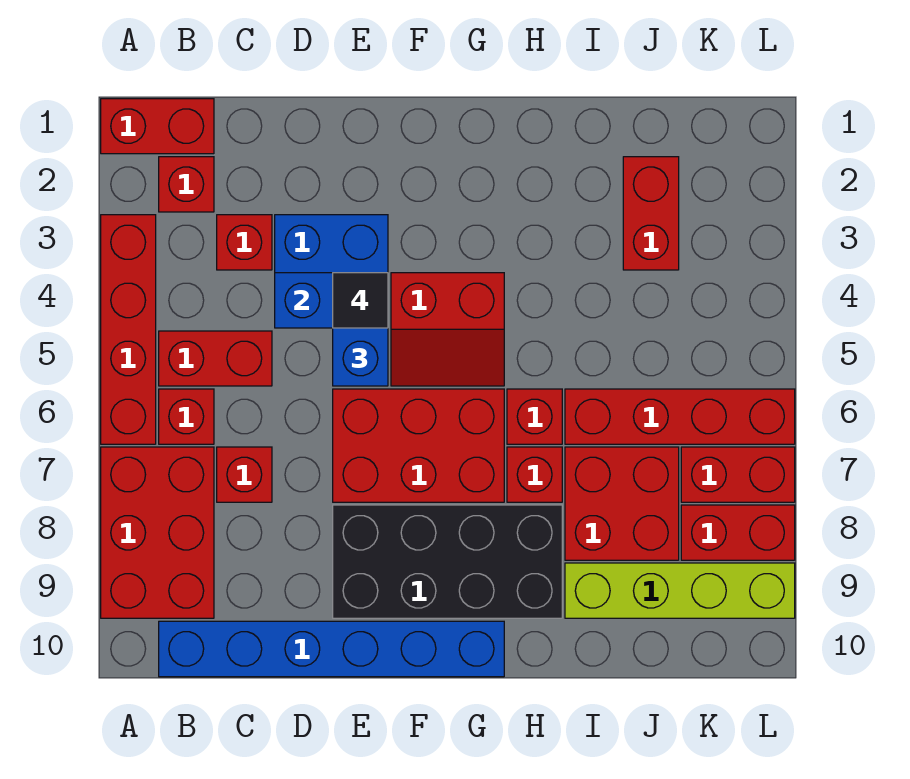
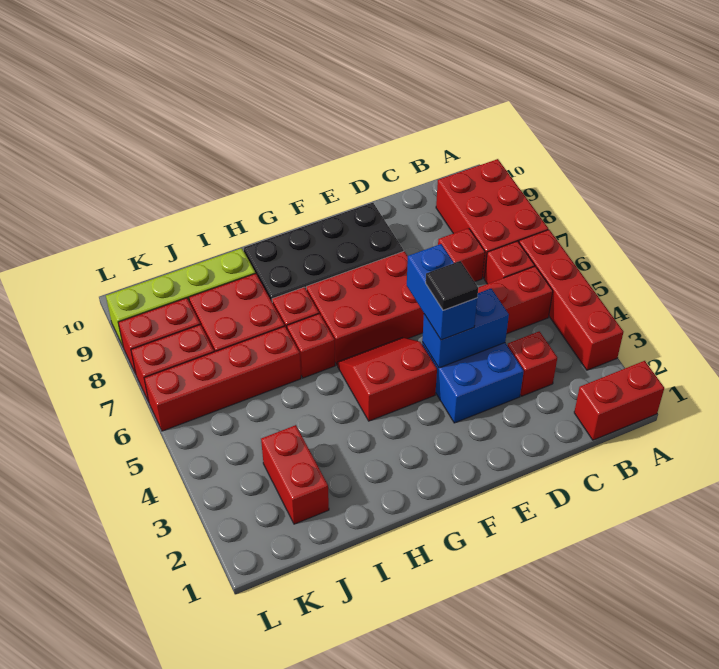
red 1x1 brick [159,157,214,212] -> none
blue 1x6 brick [159,621,504,677] -> none

